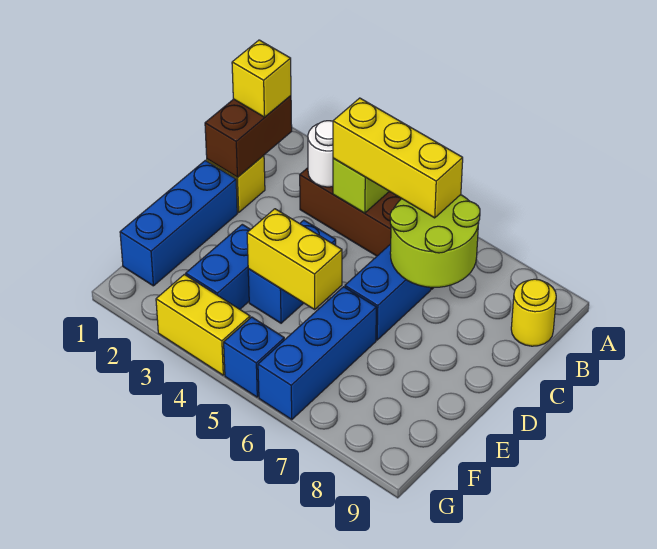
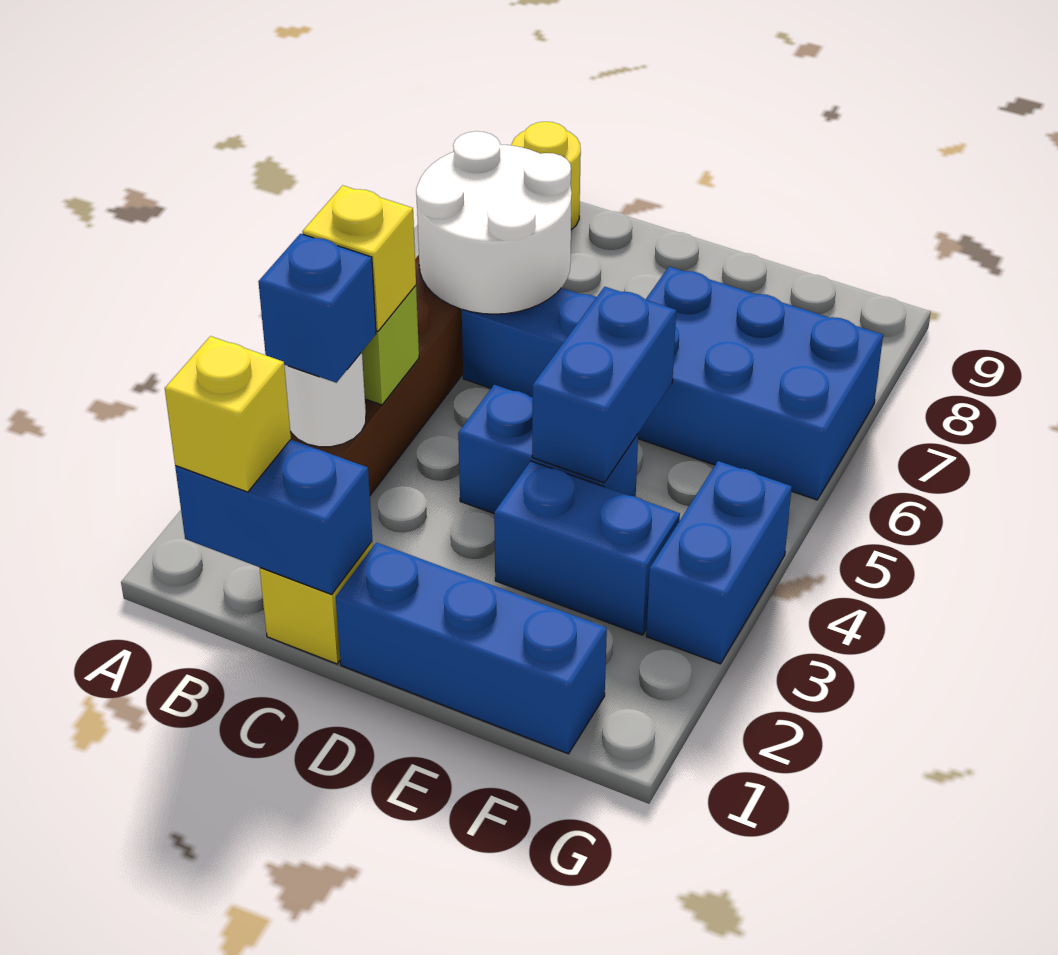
brown 1x2 brick [205,96,292,177] -> blue 1x2 brick [175,440,372,594]
yellow 1x3 brick [333,98,463,218] -> yellow 1x1 brick [302,185,416,331]
lime 2x2 round brick [390,195,480,287] -> white 2x2 round brick [416,131,572,314]
yellow 1x2 brick [247,209,342,309] -> blue 1x2 brick [532,287,676,483]
blue 1x3 brick [258,287,377,419] -> blue 2x3 brick [638,267,883,500]
yellow 1x2 brick [156,274,250,375] -> blue 1x2 brick [646,461,792,664]
blue 1x1 brick [224,317,284,397] -> blue 1x1 brick moved to [258,234,376,383]

